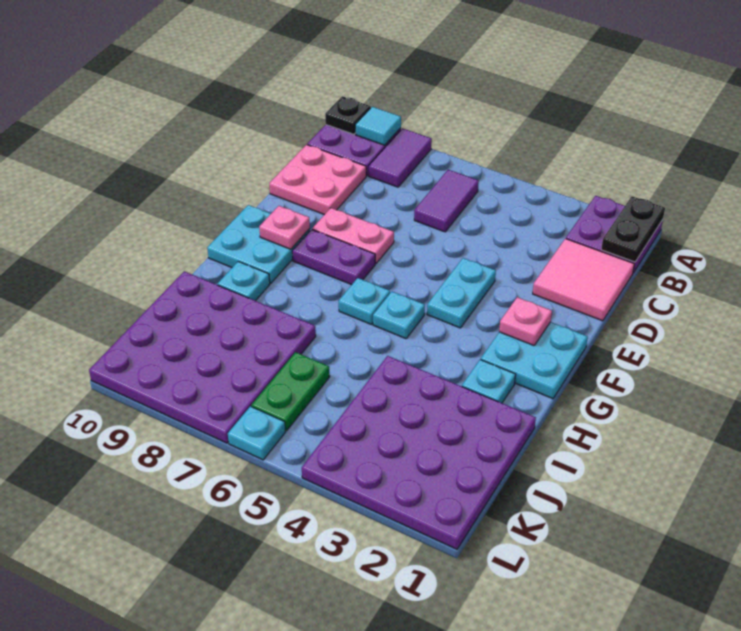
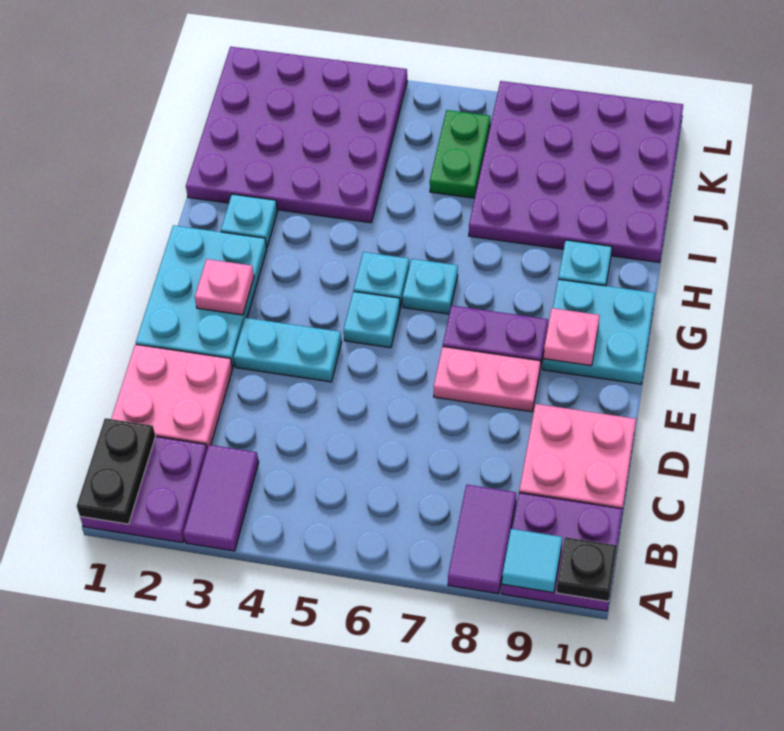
purple 1x2 tile [414,170,479,232] -> purple 1x2 tile moved to [183,445,259,551]
pink 2x2 tile [533,239,634,321] -> pink 2x2 plate [111,344,233,448]
cyan 1x2 plate [427,258,496,328] -> cyan 1x2 plate turned to [234,318,342,382]
cyan 2x2 plate [481,322,588,399] -> cyan 2x3 plate [136,225,267,367]
cyan 1x1 plate [228,406,285,460] -> cyan 1x1 plate moved to [343,291,400,348]

